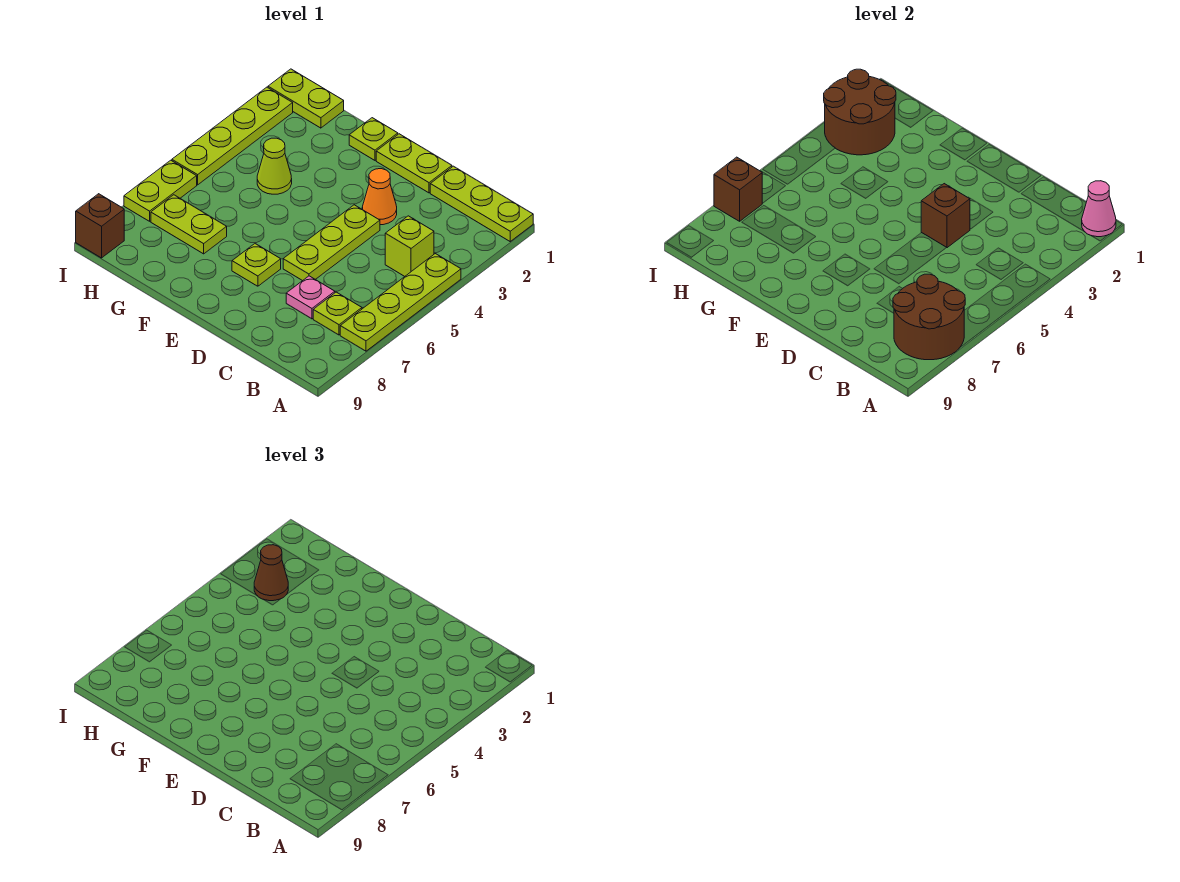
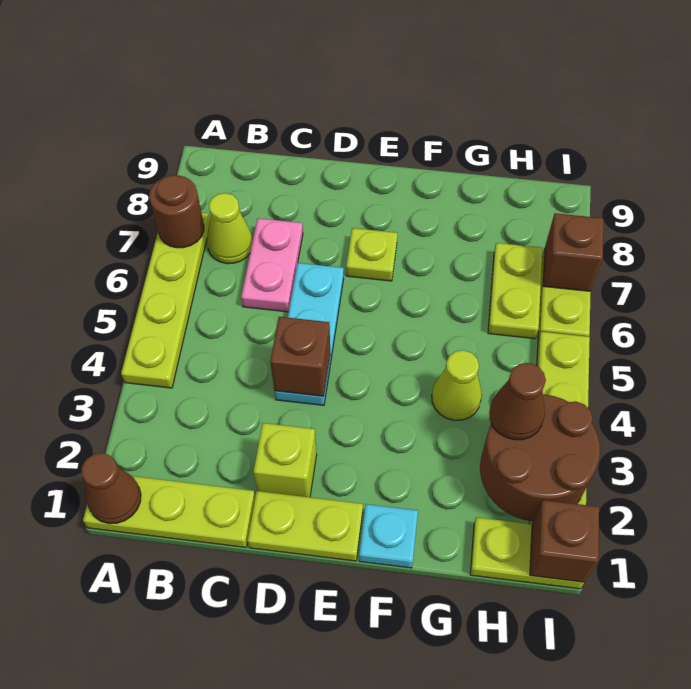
pink 1x1 cone [1082,181,1116,237] -> brown 1x1 cone [82,453,141,524]
brown 2x2 round brick [893,274,965,360] -> brown 1x1 round brick [149,175,204,248]
lime 1x1 brick [385,216,434,277] -> lime 1x1 brick moved to [254,423,317,497]
lime 1x1 plate [313,292,362,335] -> lime 1x1 cone [207,193,253,264]
pink 1x1 plate [286,276,335,319] -> pink 1x2 plate [241,218,303,312]
orange 1x1 cone [362,169,397,225] -> none
lime 1x3 plate [283,205,380,281] -> cyan 1x3 plate [274,263,344,405]
lime 1x1 plate [349,118,398,160] -> cyan 1x1 plate [359,504,418,568]
lime 1x2 plate [151,195,227,254] -> lime 1x2 plate turned to [488,243,542,339]
brown 1x1 brick [76,194,124,258] -> brown 1x1 brick moved to [530,500,599,582]

